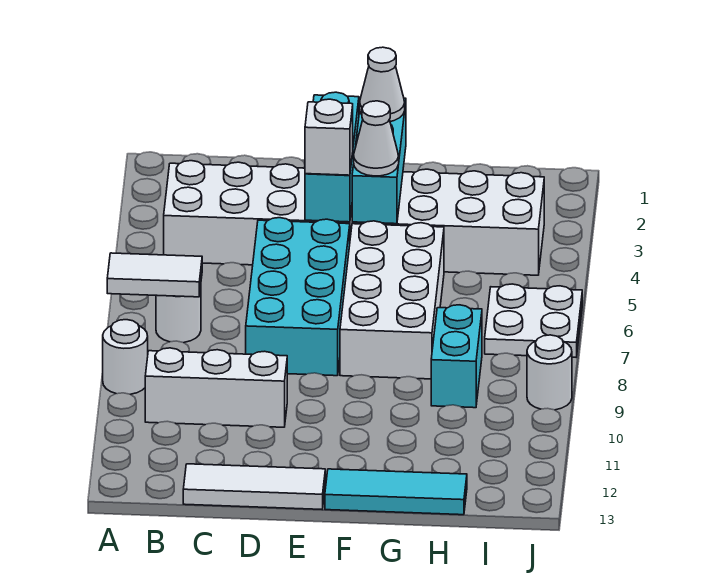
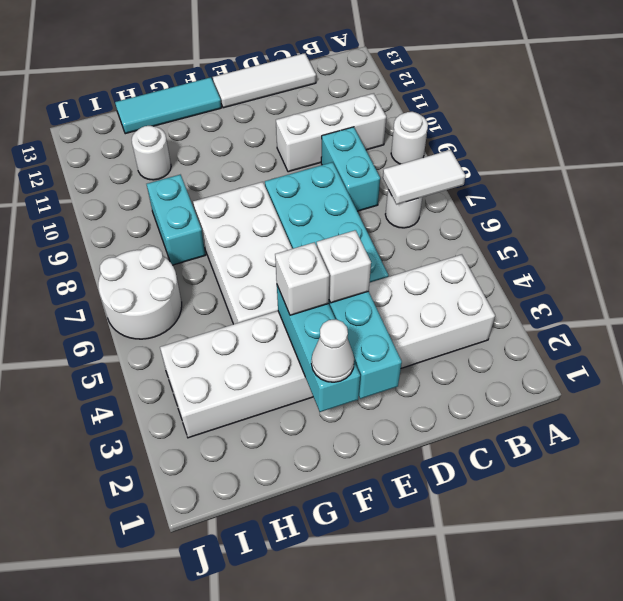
none -> cyan 1x2 brick [321,127,380,211]
white 1x1 cone [354,101,399,176] -> white 1x1 brick [275,242,329,315]
white 2x2 plate [485,284,582,357] -> white 2x2 round brick [98,246,182,339]
white 1x1 round brick [527,335,572,410] -> white 1x1 round brick moved to [132,126,171,180]

